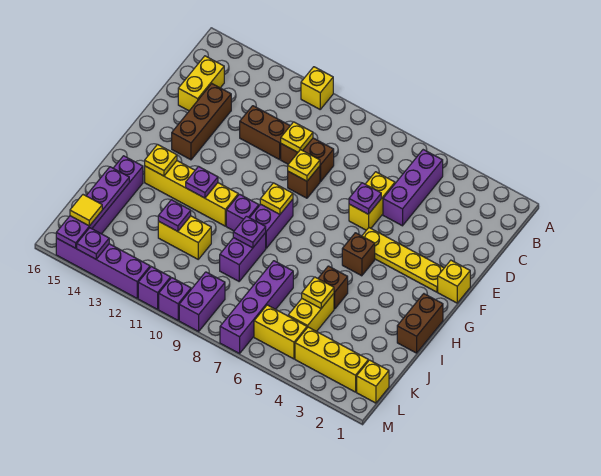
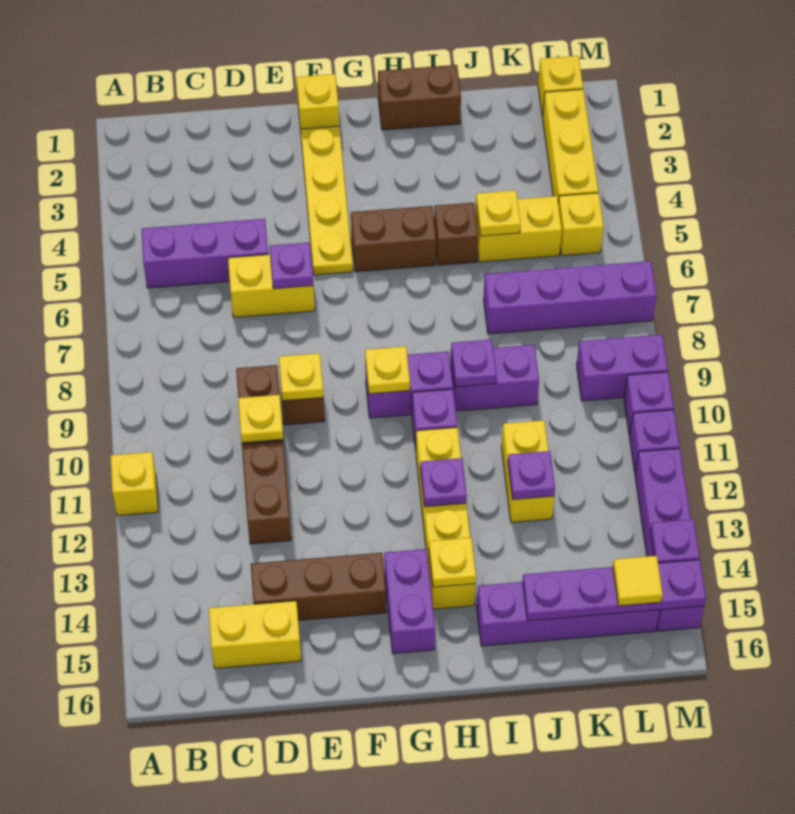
brown 1x1 brick [342,233,375,276] -> brown 1x2 brick [351,206,436,272]
none -> purple 1x2 brick [384,549,435,653]
yellow 1x2 brick [254,305,307,359] -> yellow 1x1 brick [558,193,604,255]

